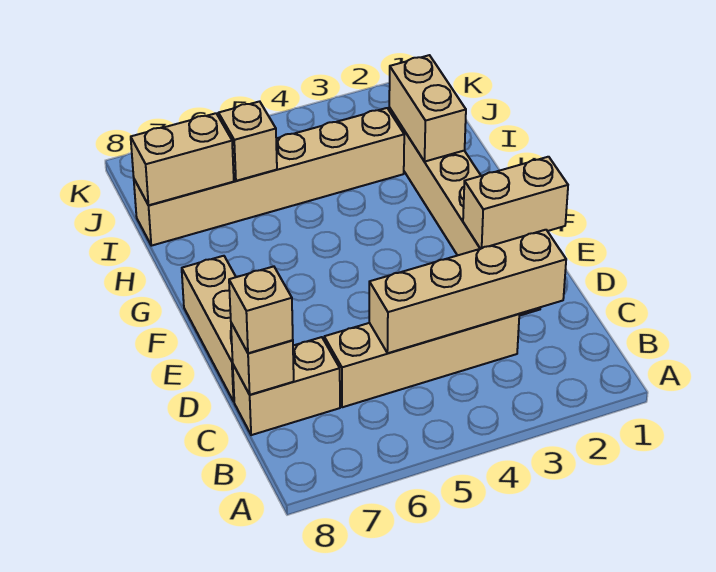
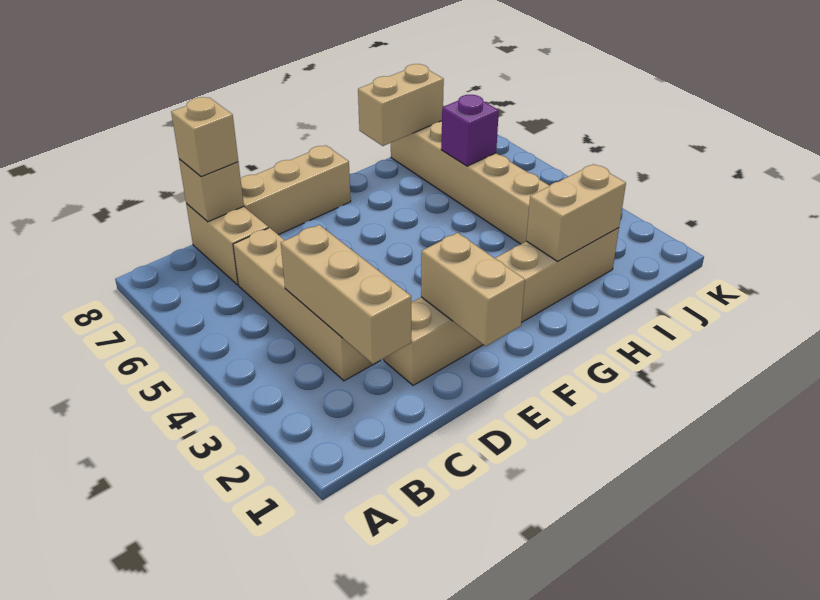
tan 1x4 brick [369,230,566,353] -> tan 1x3 brick [281,225,412,364]
tan 1x1 brick [219,101,277,181] -> purple 1x1 brick [441,95,499,166]
tan 1x2 brick [131,113,234,205] -> tan 1x2 brick turned to [358,64,444,146]

